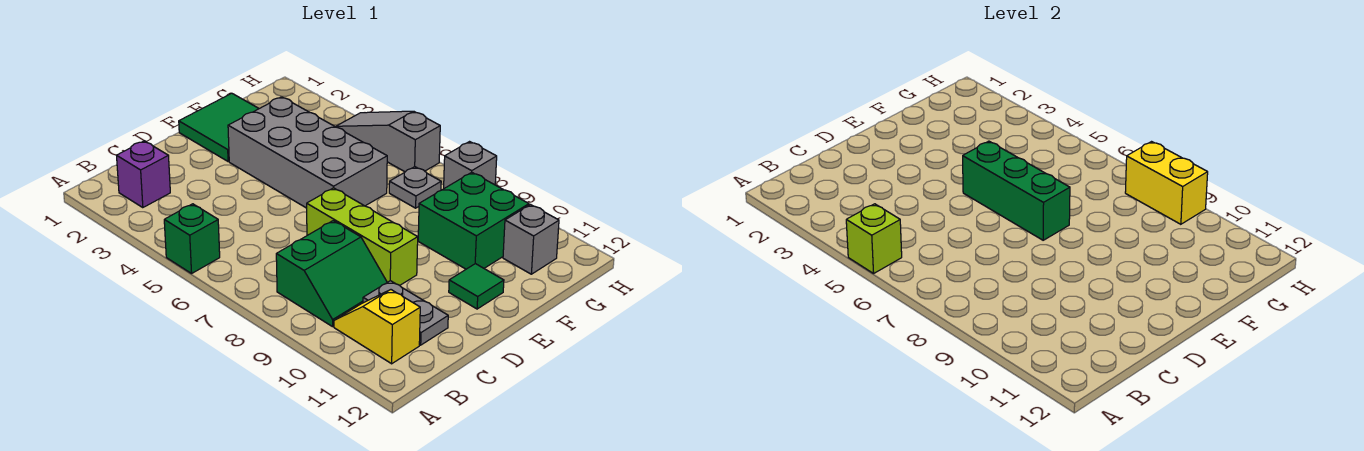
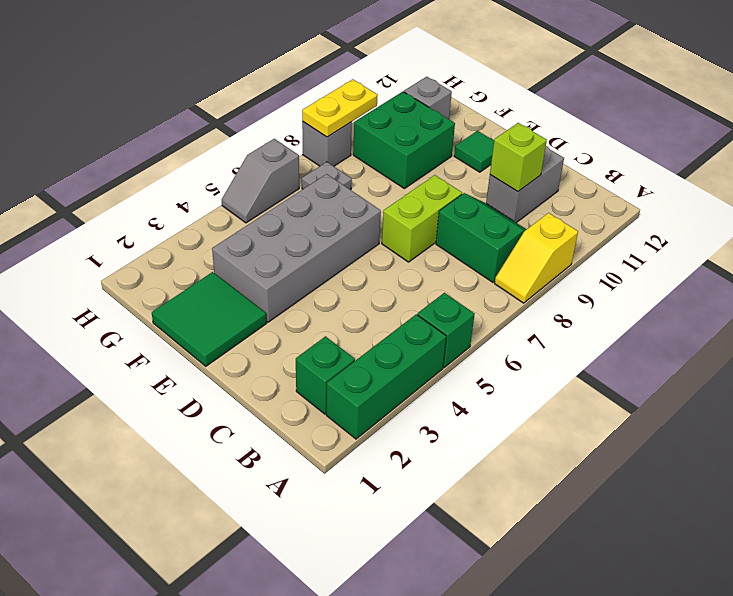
lime 1x1 brick [846,204,902,273] -> lime 1x1 brick moved to [490,123,547,191]
purple 1x1 brick [117,141,170,208] -> green 1x1 brick [296,336,355,414]
yellow 1x2 slope [334,290,420,364] -> yellow 1x2 slope moved to [495,213,578,303]
grey 1x2 plate [363,281,448,345] -> grey 1x2 brick [486,146,564,223]
lime 1x3 brick [307,188,418,285] -> lime 1x2 brick [382,175,462,262]
green 1x3 brick [963,141,1070,240] -> green 1x3 brick moved to [326,314,446,439]
grey 1x3 slope [336,111,440,172] -> grey 1x2 slope [222,139,299,223]
yellow 1x2 brick [1125,142,1208,224] -> yellow 1x2 plate [302,79,378,137]

